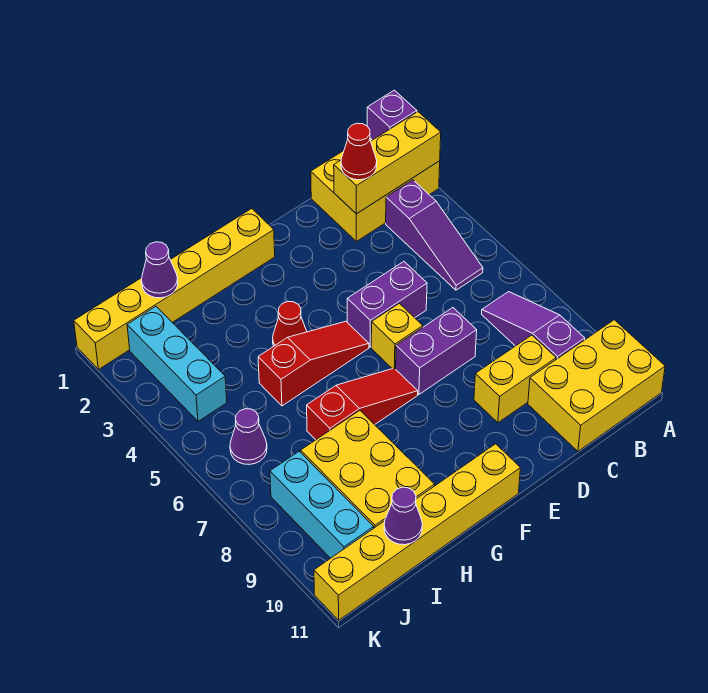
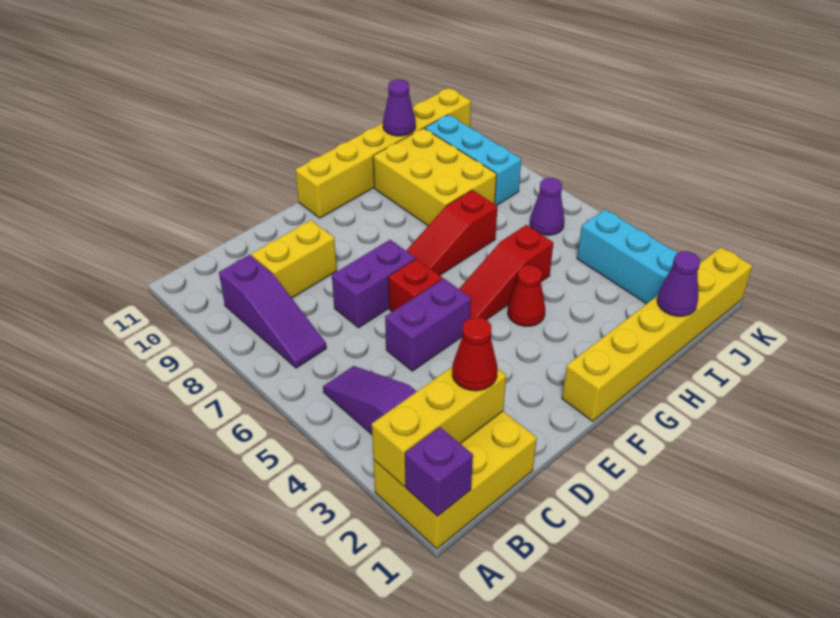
yellow 2x3 brick [528,320,665,451] -> none
yellow 1x1 brick [371,303,423,369] -> red 1x1 brick [388,259,443,312]

